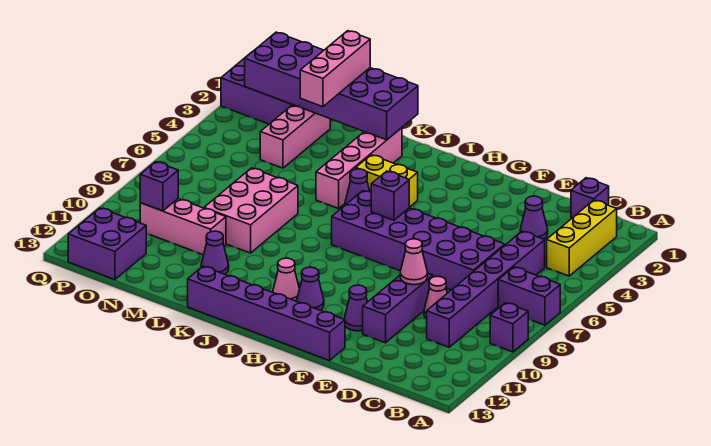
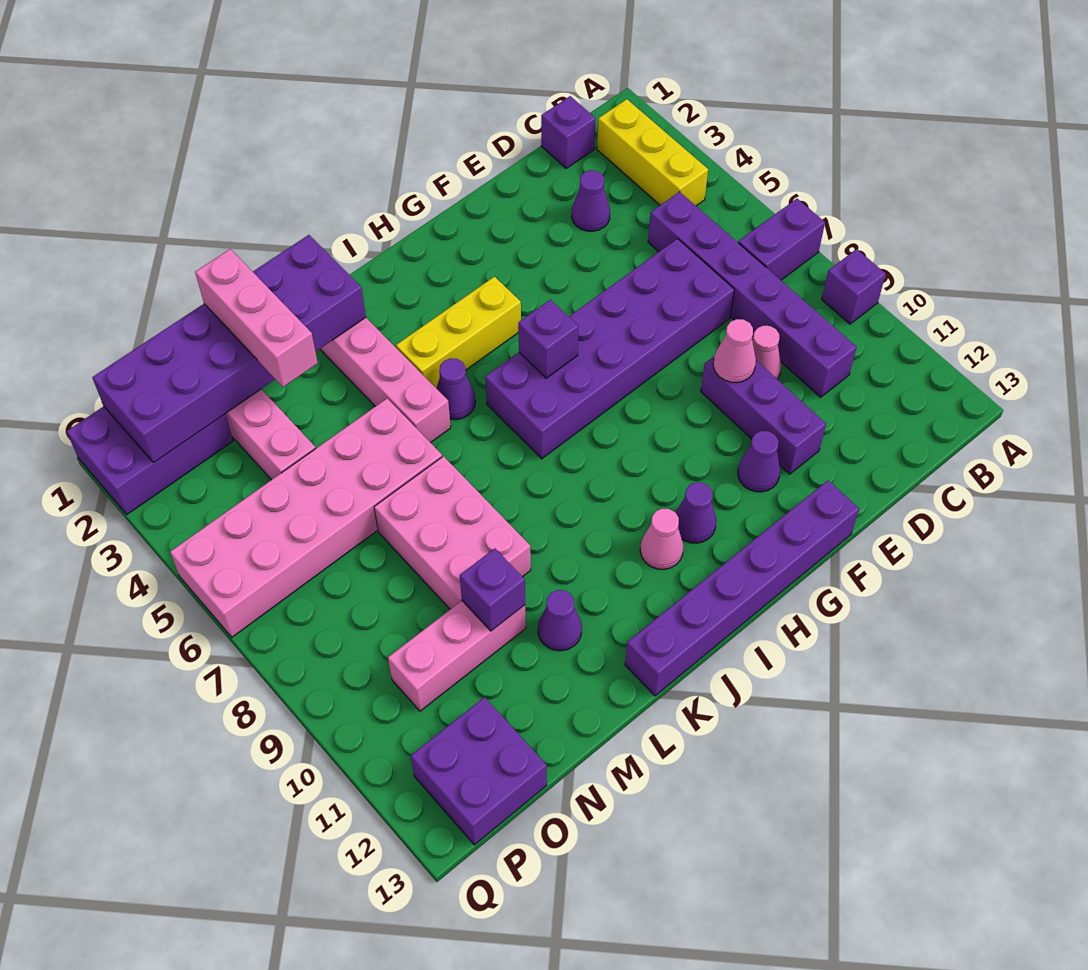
yellow 1x2 brick [356,155,418,207] -> yellow 1x3 brick [396,277,521,388]
none -> pink 2x6 brick [170,398,442,637]
purple 1x1 brick [140,162,178,211] -> purple 1x1 brick moved to [460,549,525,631]

